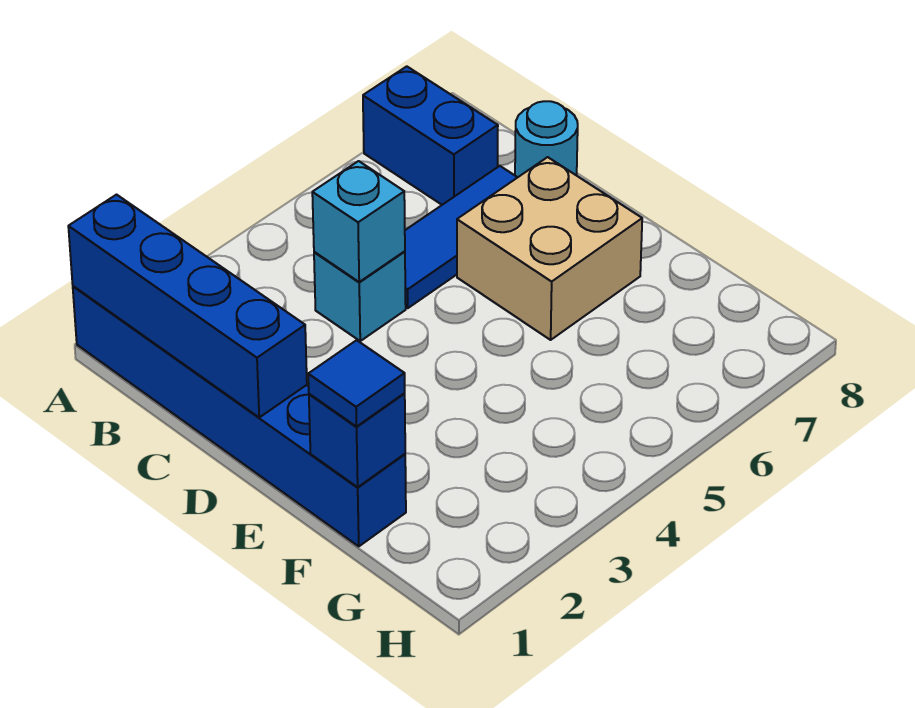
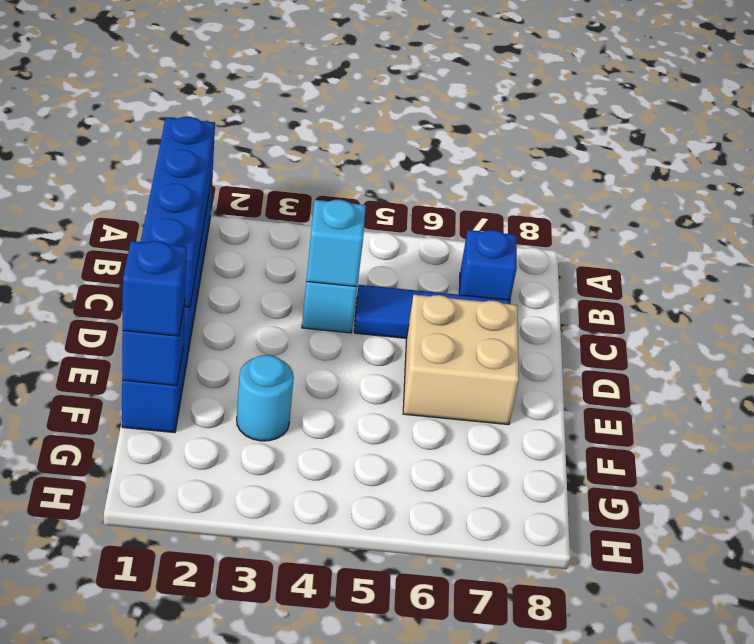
blue 1x2 brick [363,66,498,205] -> blue 1x1 brick [459,230,517,300]
cyan 1x1 round brick [515,101,578,177] -> cyan 1x1 round brick moved to [237,355,294,441]
blue 1x1 tile [308,340,405,427] -> blue 1x1 brick [123,241,187,336]

